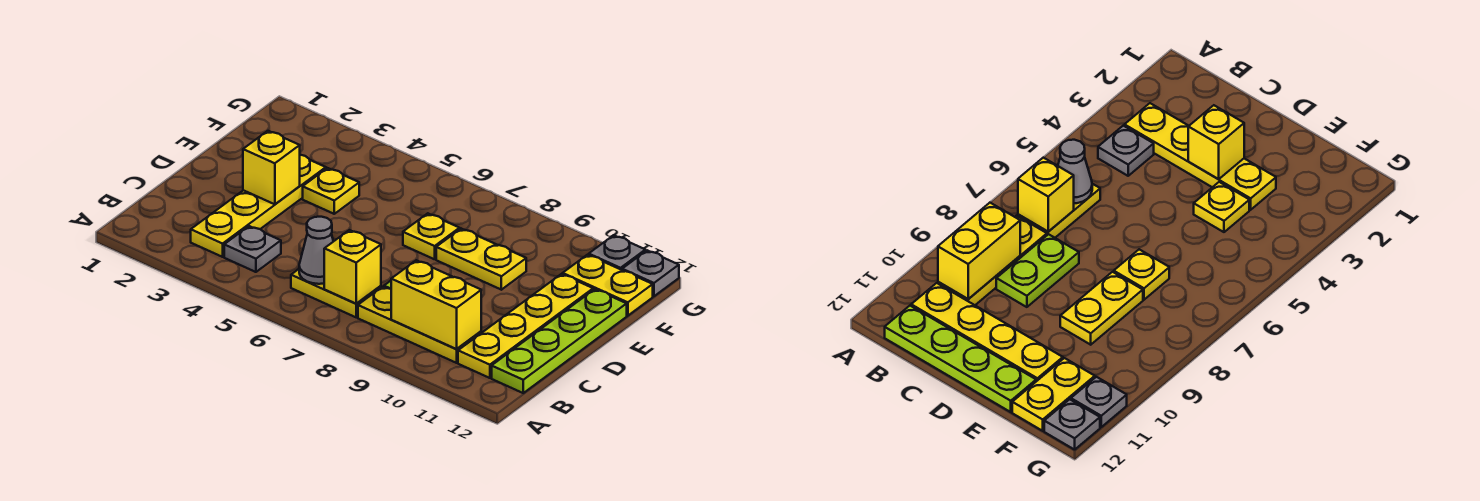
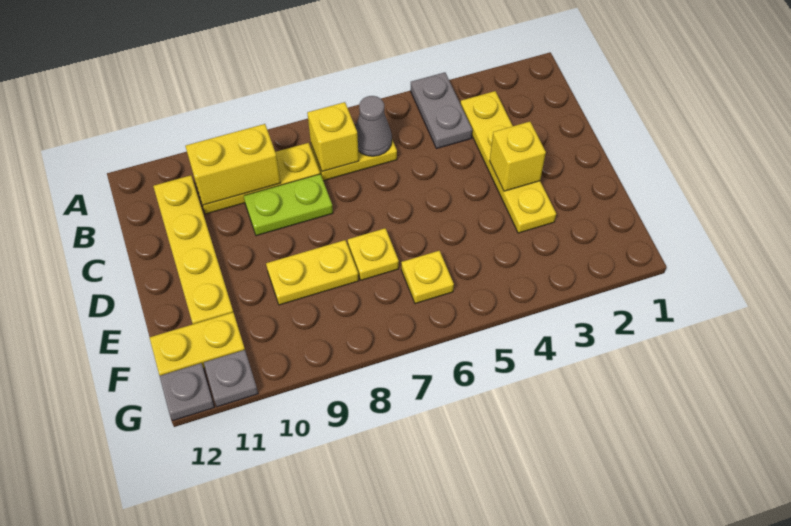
grey 1x1 plate [224,226,281,272] -> grey 1x2 plate [411,72,472,149]
lime 1x4 plate [492,289,627,393] -> none
yellow 1x1 plate [303,168,359,214] -> yellow 1x1 plate moved to [401,251,454,304]

